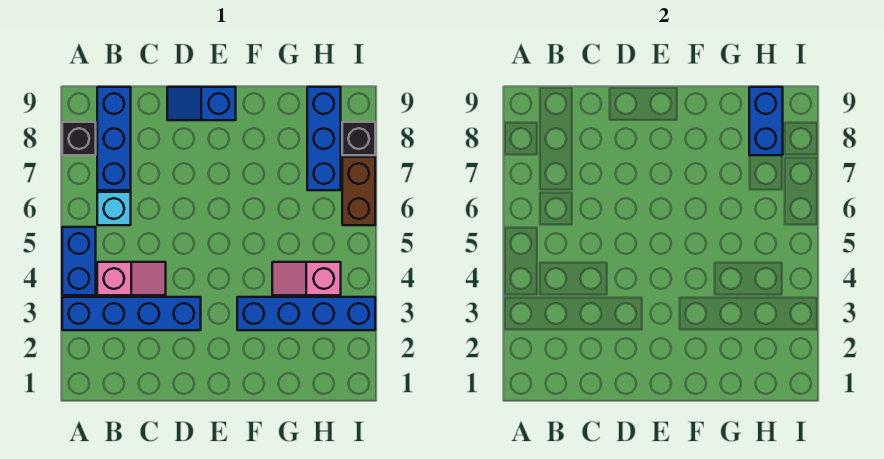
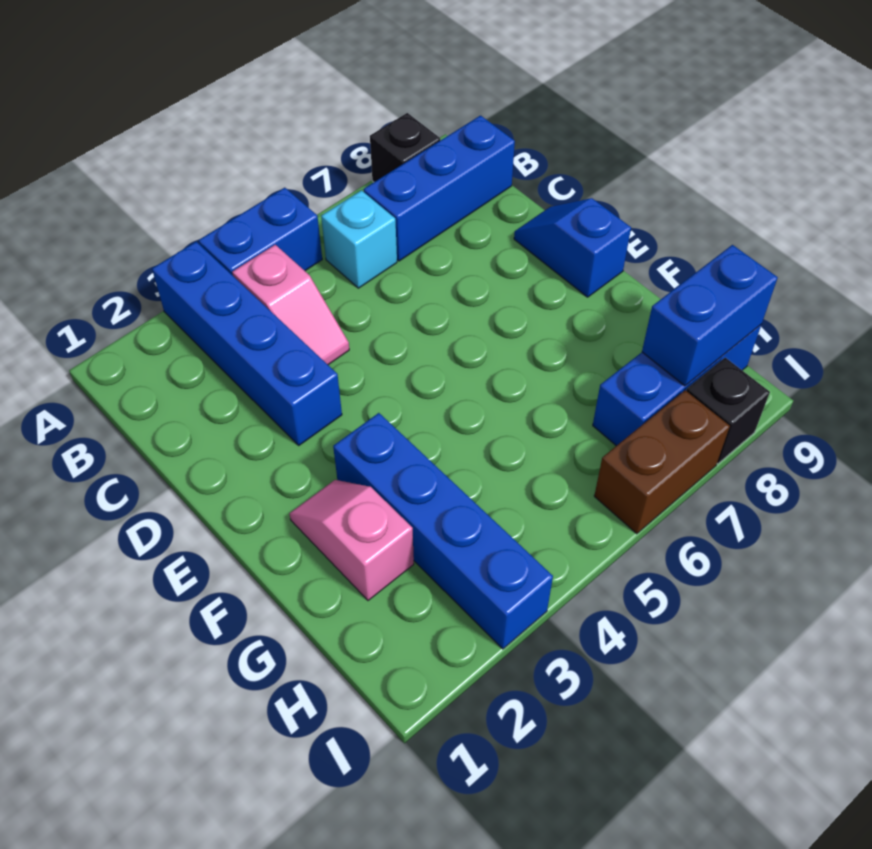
pink 1x2 slope [272,262,341,295] -> pink 1x2 slope moved to [290,480,414,601]

